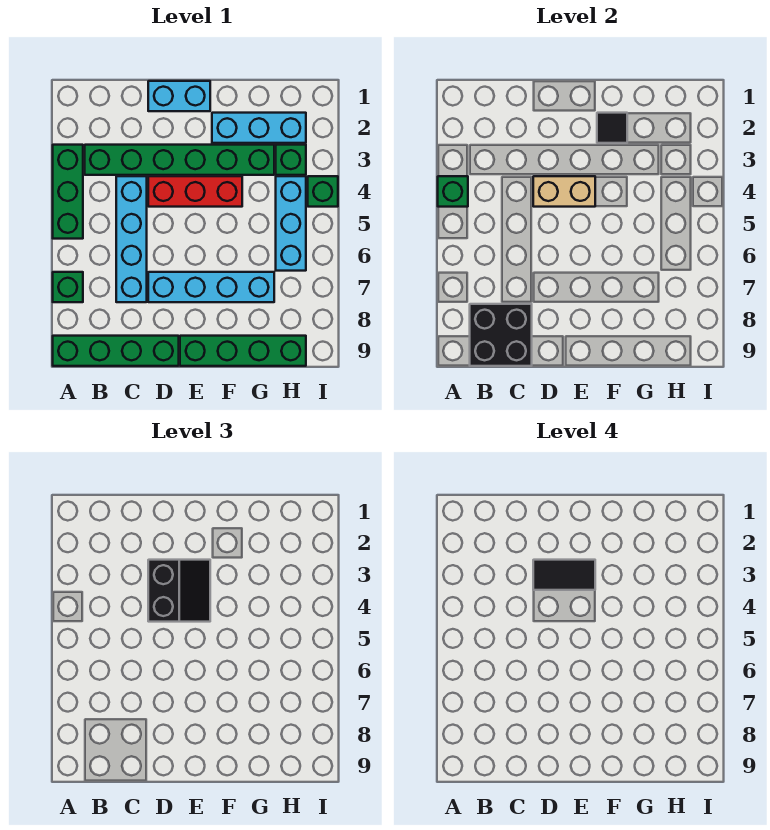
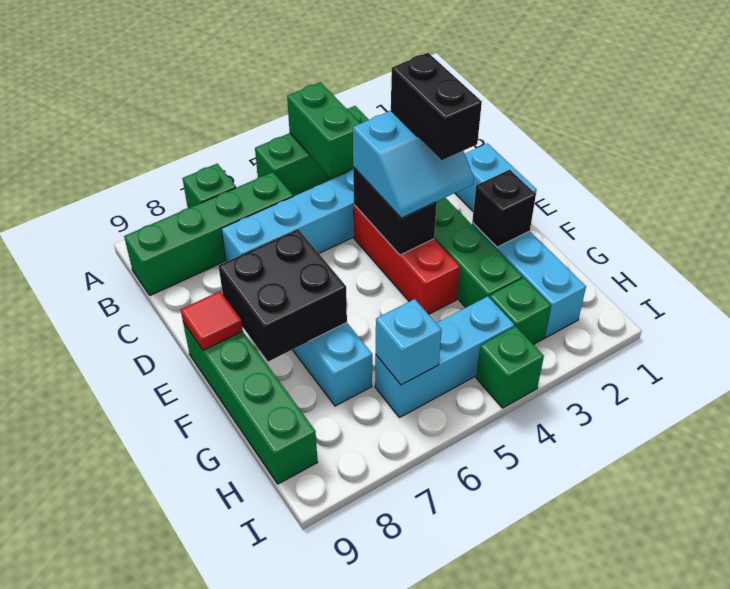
green 1x1 brick [438,176,468,207] -> green 1x2 brick [287,82,360,178]
green 1x4 brick [53,336,179,366] -> green 1x4 brick turned to [124,172,293,295]
black 2x2 brick [470,304,532,366] -> black 2x2 brick moved to [218,229,347,362]
black 2x2 slope [148,560,210,622] -> cyan 2x2 slope [353,111,474,218]
black 1x2 tile [533,560,595,590] -> black 1x2 brick [391,53,482,160]
tan 1x2 brick [533,176,595,207] -> black 1x2 brick [353,167,437,255]
none -> red 1x1 tile [181,291,243,350]
black 1x1 tile [597,113,627,143] -> black 1x1 brick [472,170,536,247]
none -> cyan 1x1 brick [376,299,442,385]

